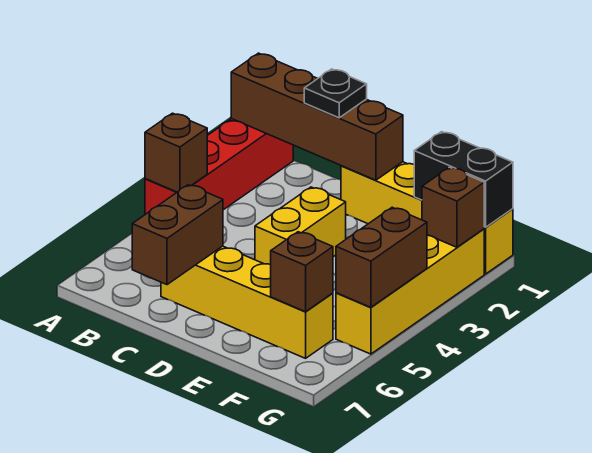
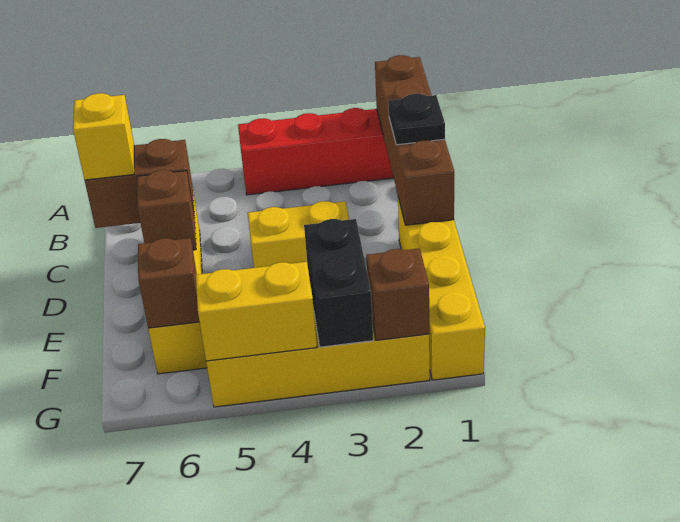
brown 1x1 brick [145,113,207,192] -> brown 1x1 brick moved to [137,170,196,250]
none -> yellow 1x1 brick [73,93,134,180]
black 1x2 brick [414,132,513,227] -> black 1x2 brick moved to [304,219,373,347]
brown 1x2 brick [336,207,427,307] -> yellow 1x2 brick [196,262,317,361]

